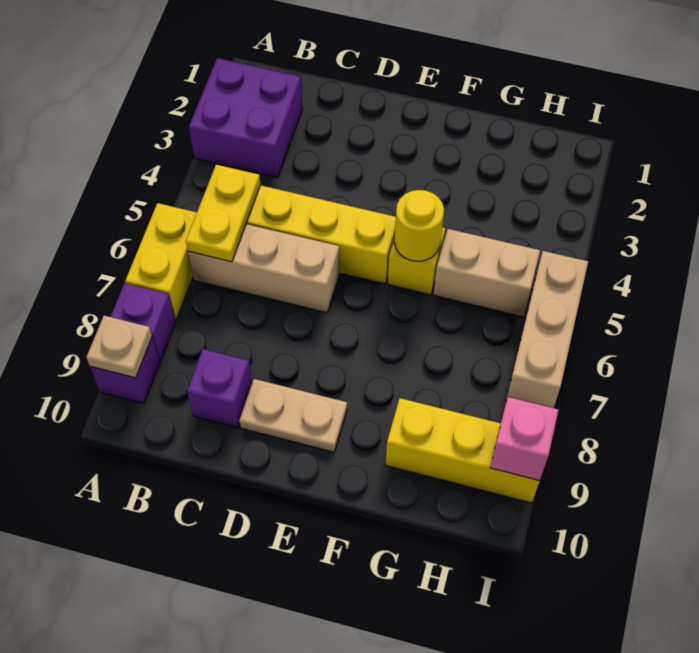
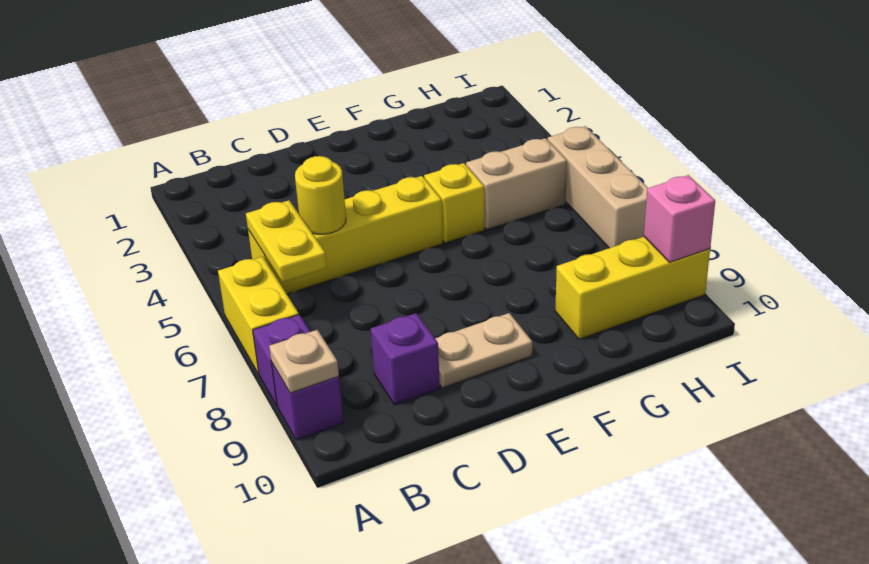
purple 2x2 brick [189,58,303,178] -> none
tan 1x3 brick [188,224,340,313] -> none
yellow 1x1 round brick [394,190,444,261] -> yellow 1x1 round brick moved to [295,156,346,234]

